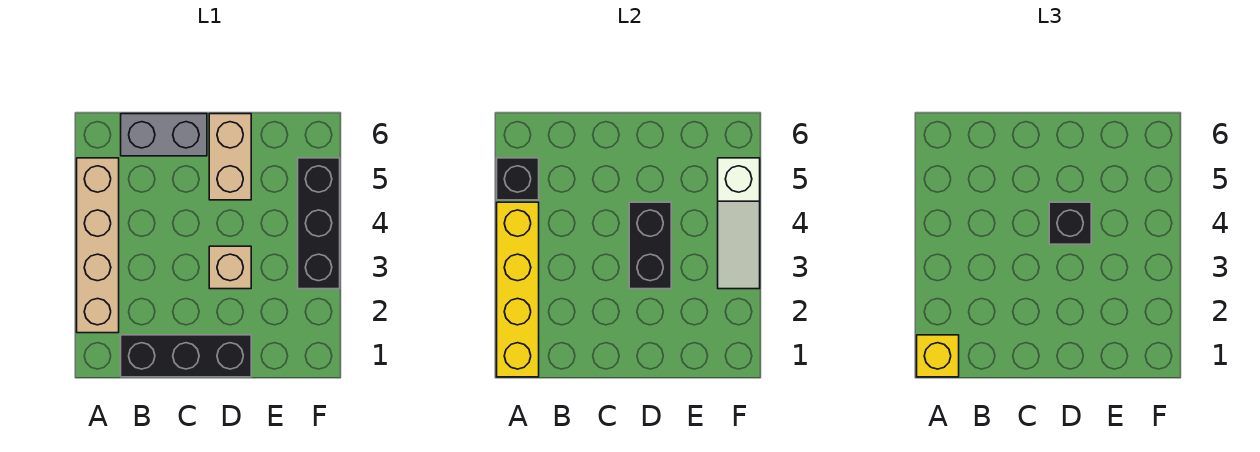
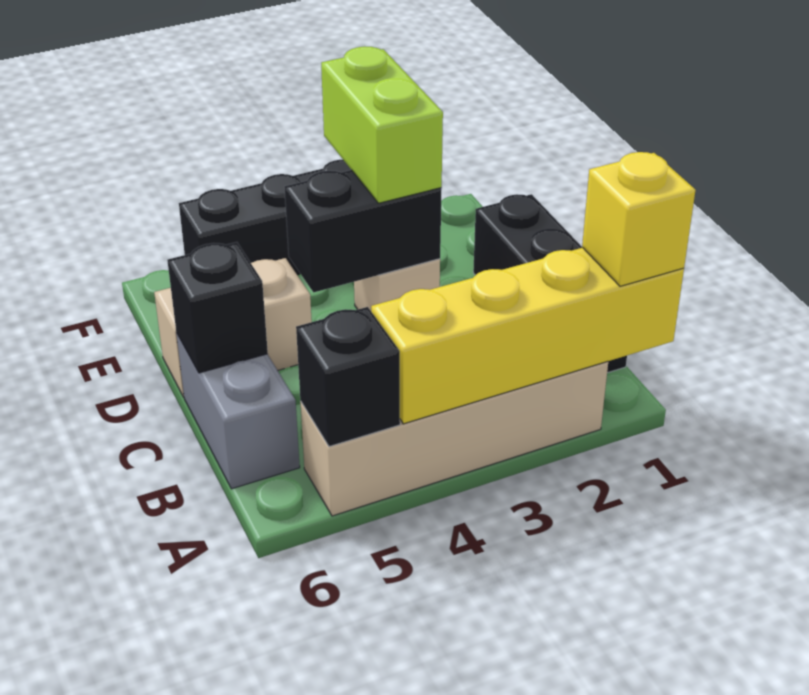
none -> lime 1x2 brick [321,46,443,203]
black 1x1 brick [1049,202,1091,244] -> black 1x1 brick moved to [167,242,268,373]
white 1x3 slope [718,158,760,289] -> none

